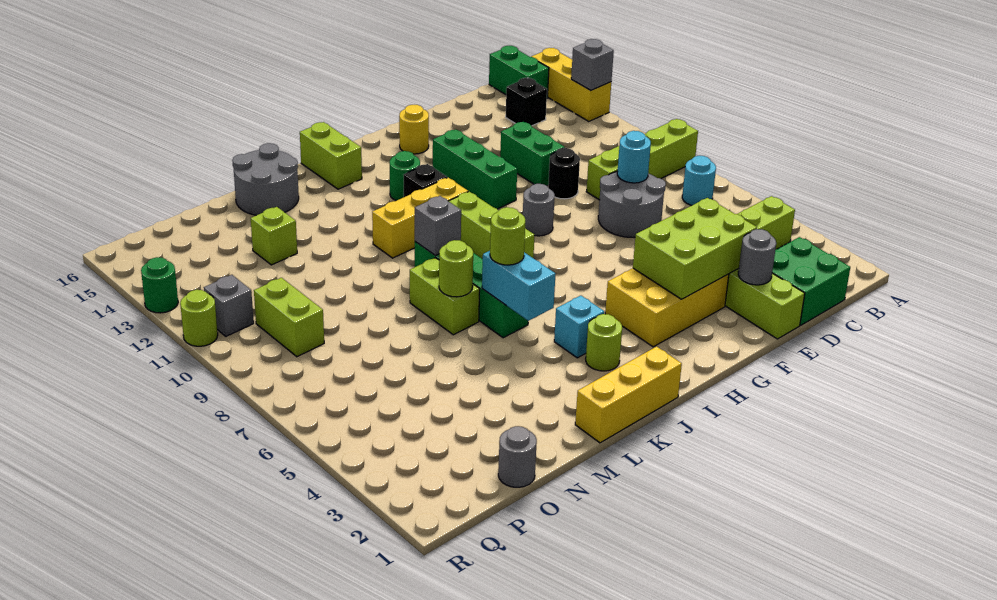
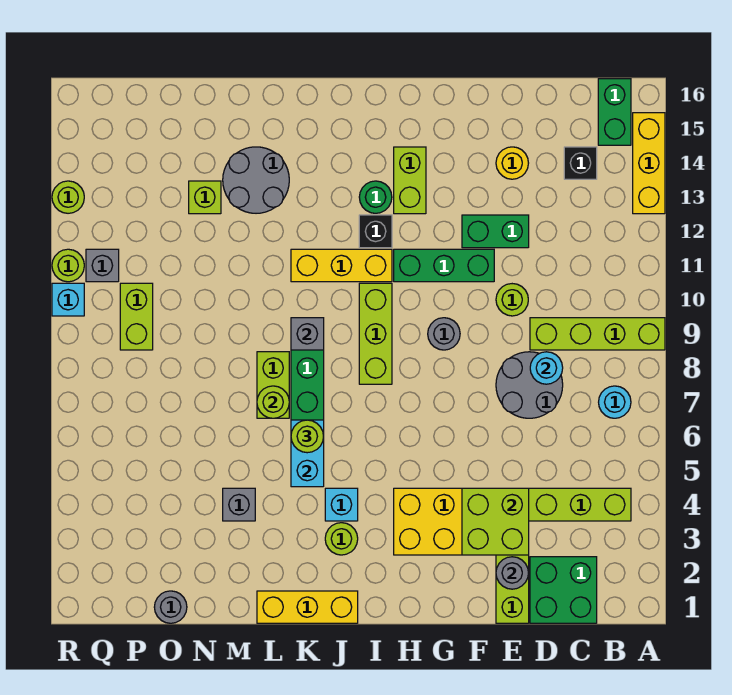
grey 1x1 brick [571,39,614,90] -> grey 1x1 brick moved to [223,488,255,521]
lime 2x3 brick [633,198,757,299] -> lime 2x2 brick [462,488,529,555]
black 1x1 round brick [548,148,580,199] -> lime 1x1 round brick [496,284,528,316]
green 1x2 brick [500,122,565,186] -> green 1x2 brick turned to [462,215,529,248]
green 1x3 brick [433,129,517,209] -> green 1x3 brick turned to [394,249,494,282]
yellow 1x1 round brick [399,105,429,154] -> yellow 1x1 round brick moved to [496,147,528,179]
lime 1x2 brick [300,122,362,189] -> lime 1x2 brick moved to [394,147,426,214]
grey 2x2 round brick [232,143,299,215] -> grey 2x2 round brick moved to [223,147,289,213]
none -> cyan 1x1 brick [52,283,84,316]
green 1x1 round brick [141,257,178,313] -> lime 1x1 round brick [52,181,84,213]

